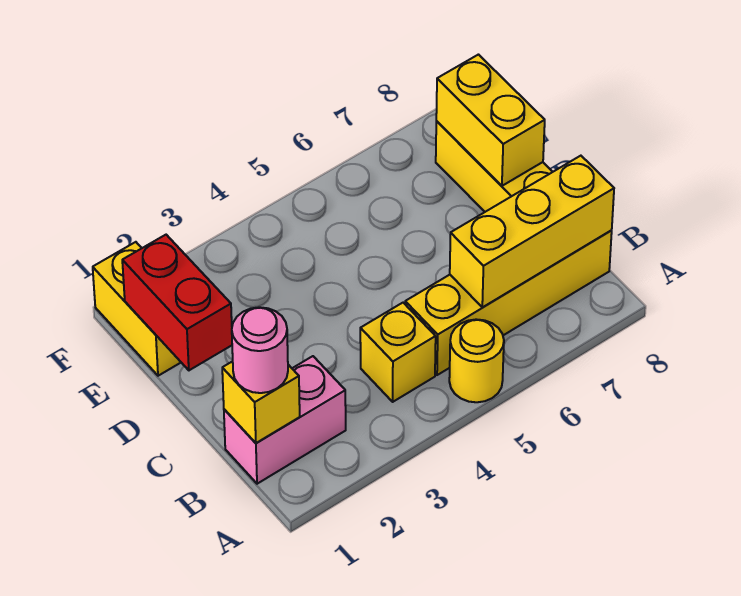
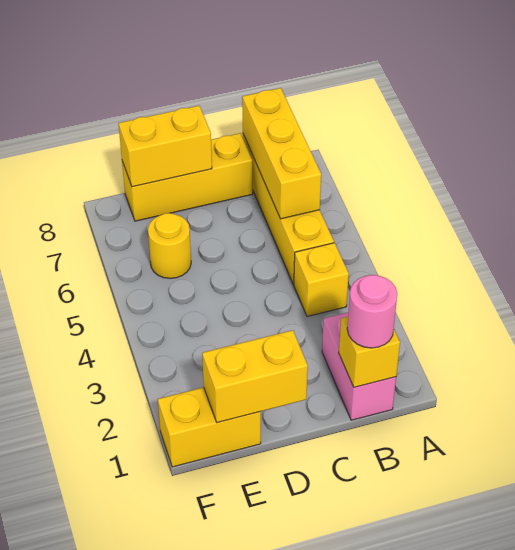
yellow 1x1 round brick [449,319,504,402] -> yellow 1x1 round brick moved to [148,213,191,278]
red 1x2 brick [122,235,232,370] -> yellow 1x2 brick [202,330,308,423]

